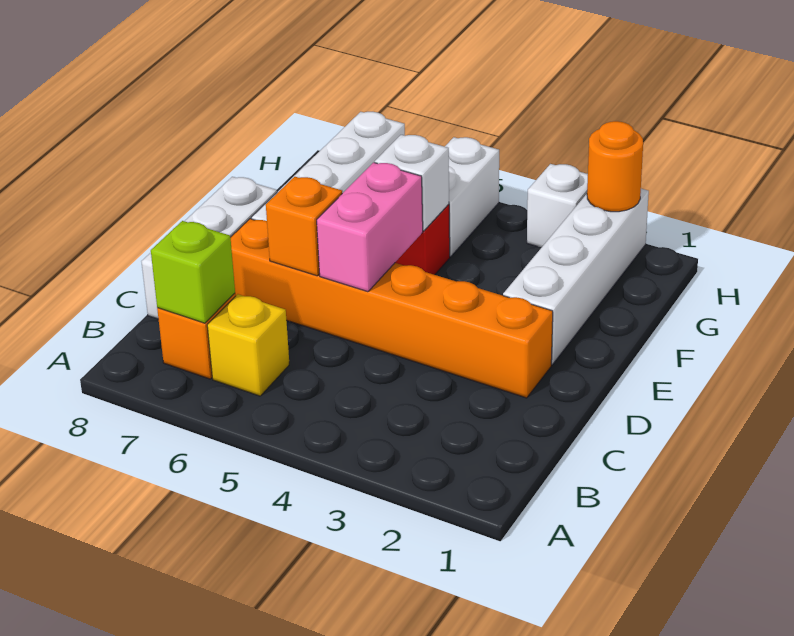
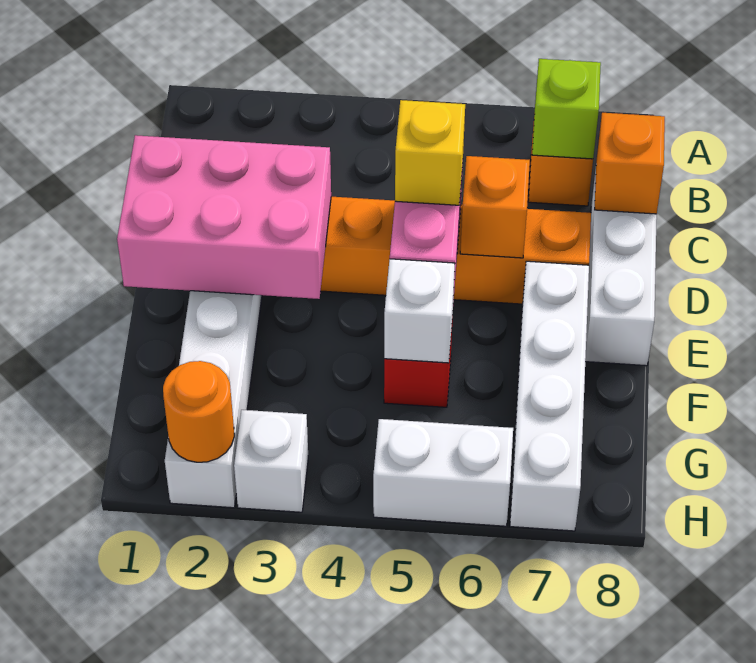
yellow 1x1 brick [207,294,289,396] -> yellow 1x1 brick moved to [395,100,465,205]
none -> orange 1x1 brick [594,113,665,214]
none -> pink 2x3 brick [117,135,331,299]
white 1x2 brick [445,137,499,257] -> white 1x2 brick turned to [373,419,513,526]

